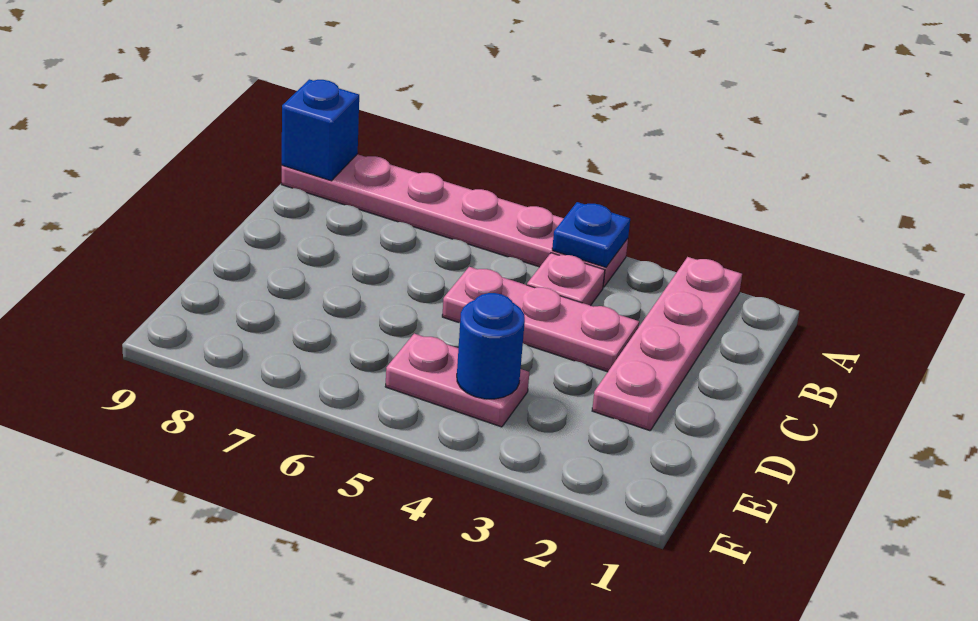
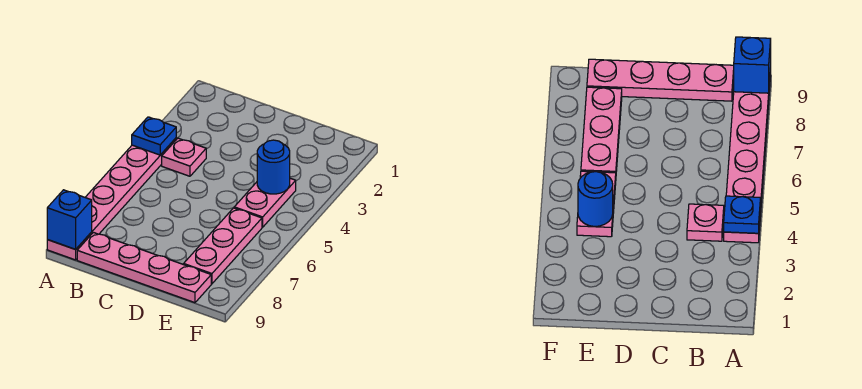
pink 1x4 plate [592,257,742,431] -> pink 1x4 plate moved to [77,232,211,303]
pink 1x3 plate [442,267,639,372] -> pink 1x3 plate moved to [184,208,262,284]

